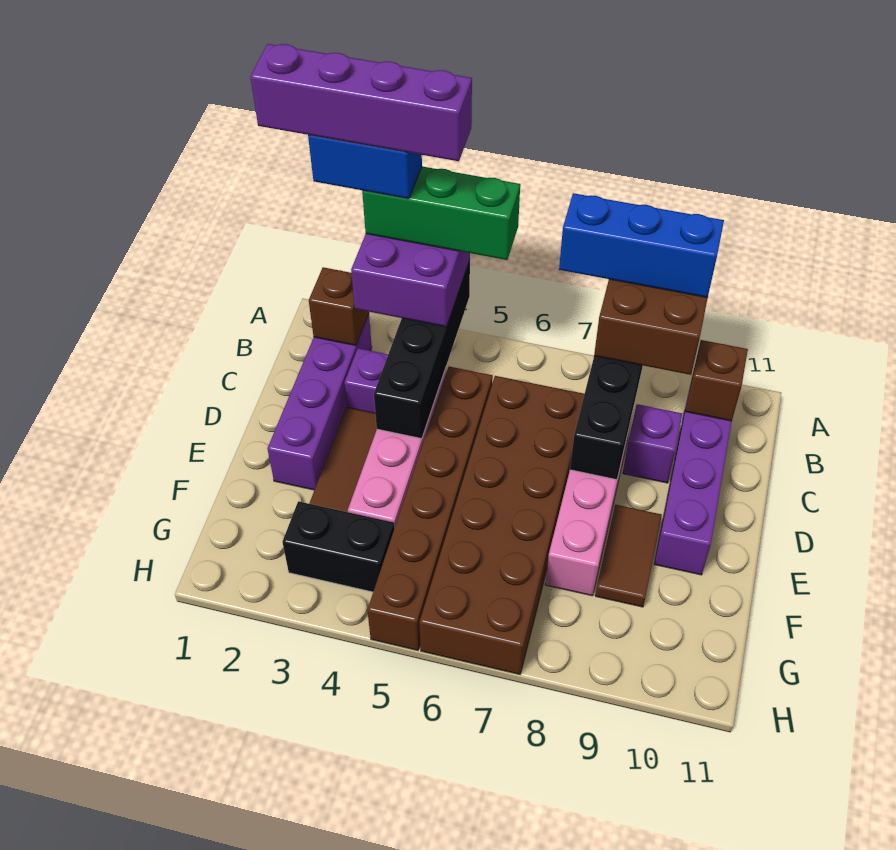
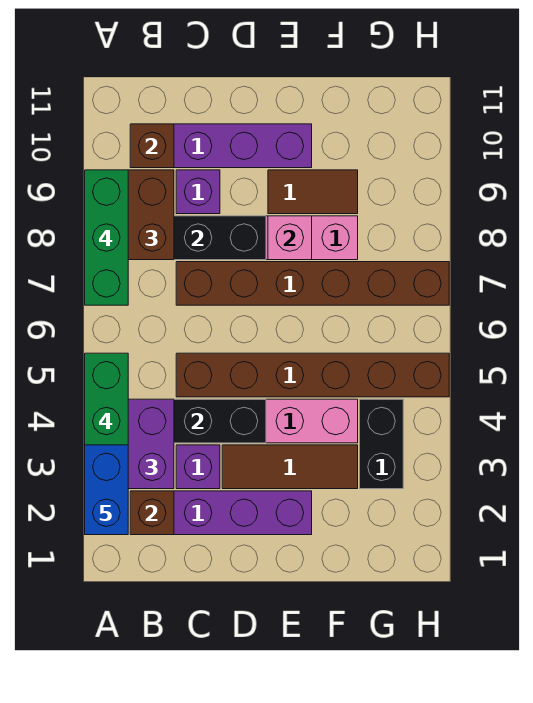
purple 1x4 brick [250,44,472,161] -> none
blue 1x3 brick [559,193,724,298] -> green 1x3 brick [85,170,128,305]
brown 2x6 brick [419,376,584,674] -> brown 1x6 brick [176,262,449,305]
none -> pink 1x1 brick [268,216,312,260]

